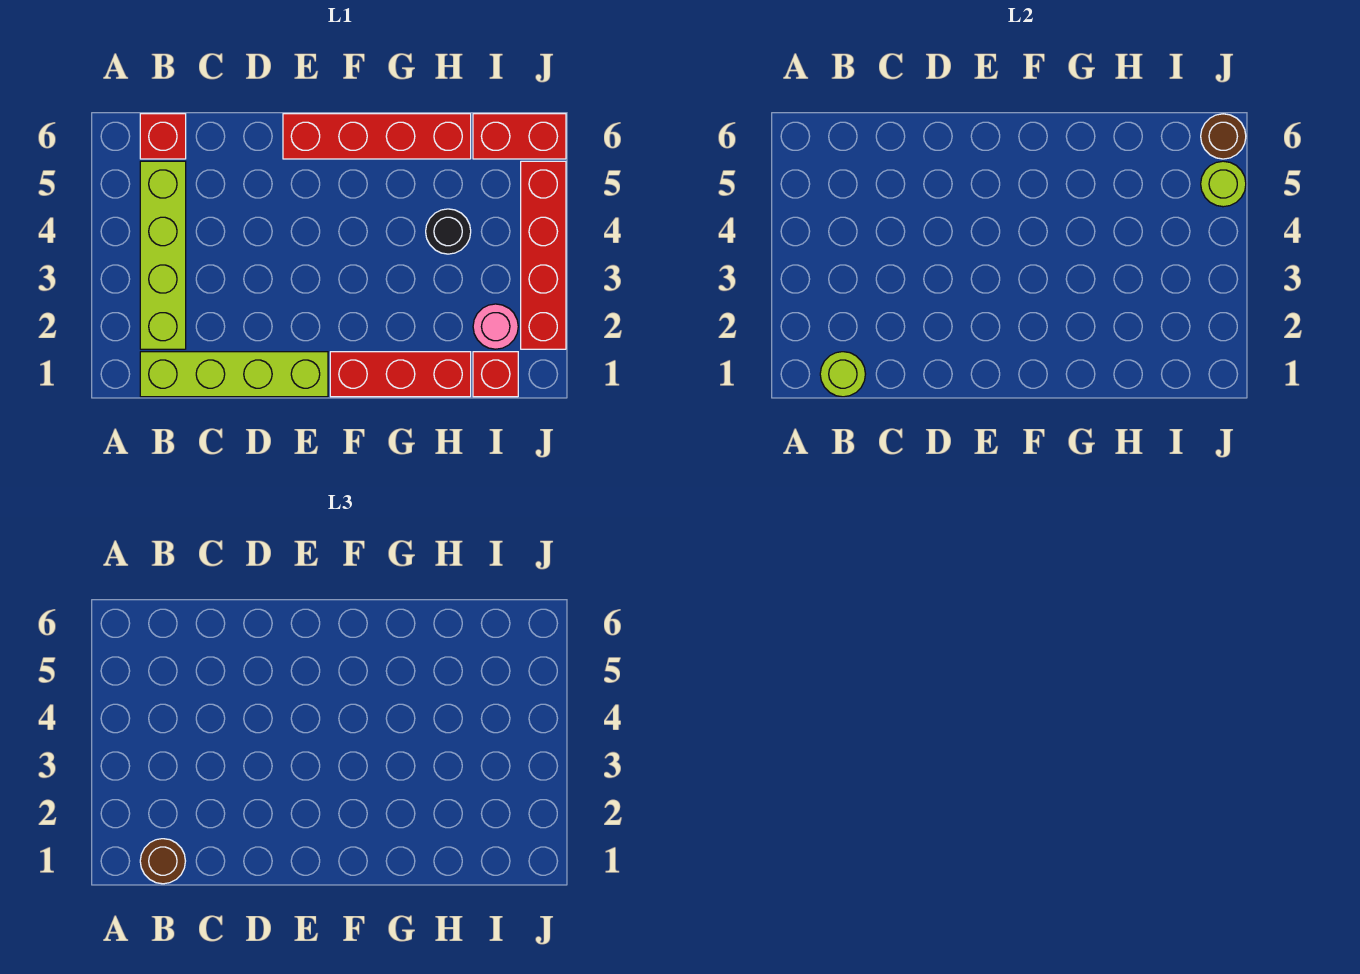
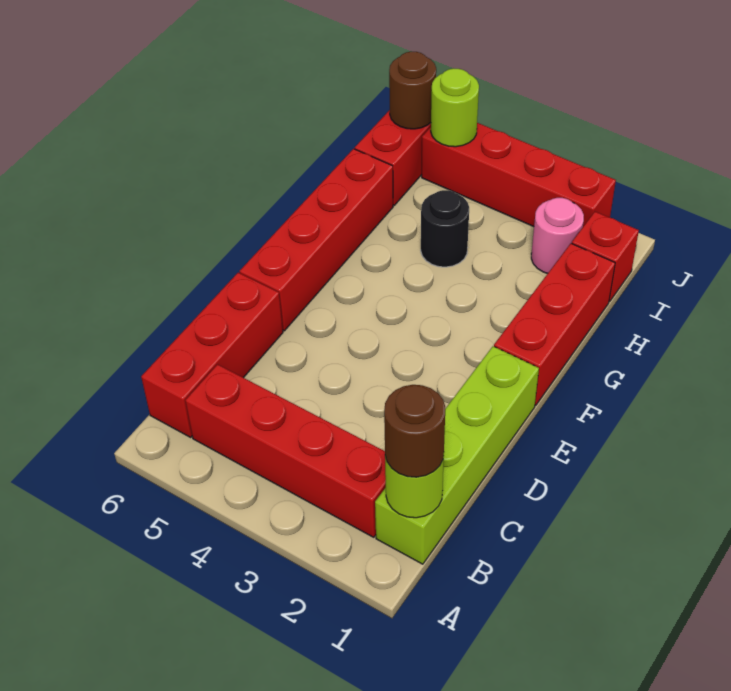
lime 1x4 brick [140,161,186,349] -> red 1x4 brick [185,364,386,537]
red 1x1 brick [140,114,186,159] -> red 1x3 brick [141,273,283,437]

